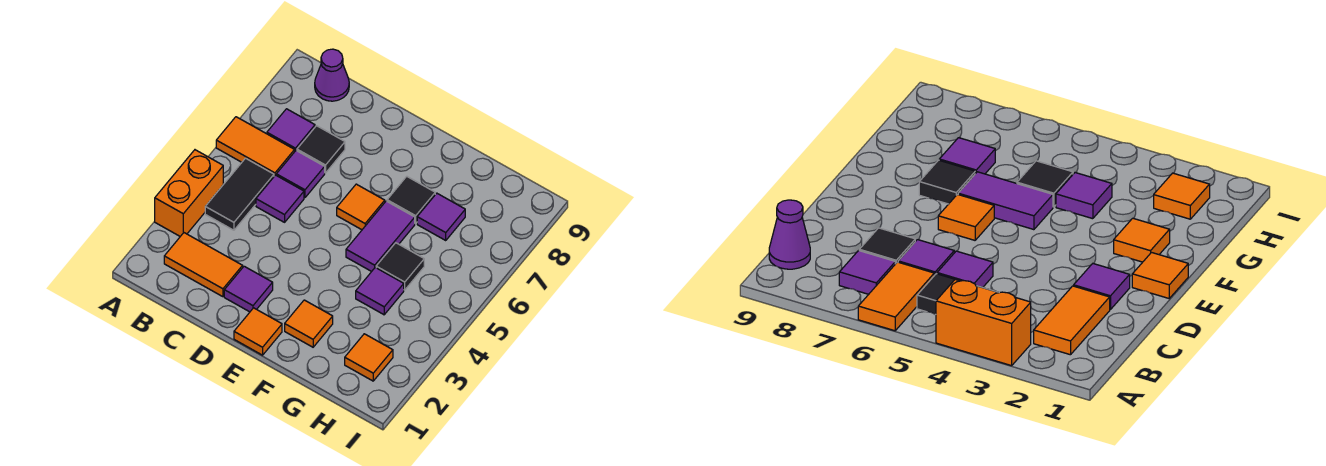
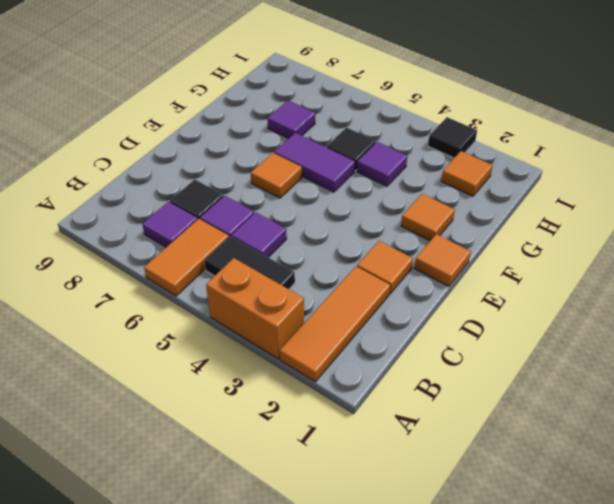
orange 1x2 tile [164,233,243,297] -> orange 1x3 tile [280,266,390,382]
purple 1x1 cone [315,49,349,101] -> none
purple 1x1 tile [224,266,273,312] -> orange 1x1 tile [357,241,413,294]
black 1x1 tile [387,176,435,224] -> black 1x1 tile moved to [428,117,477,158]

